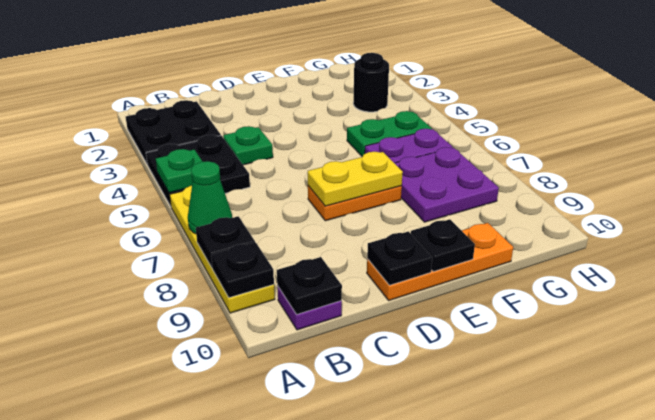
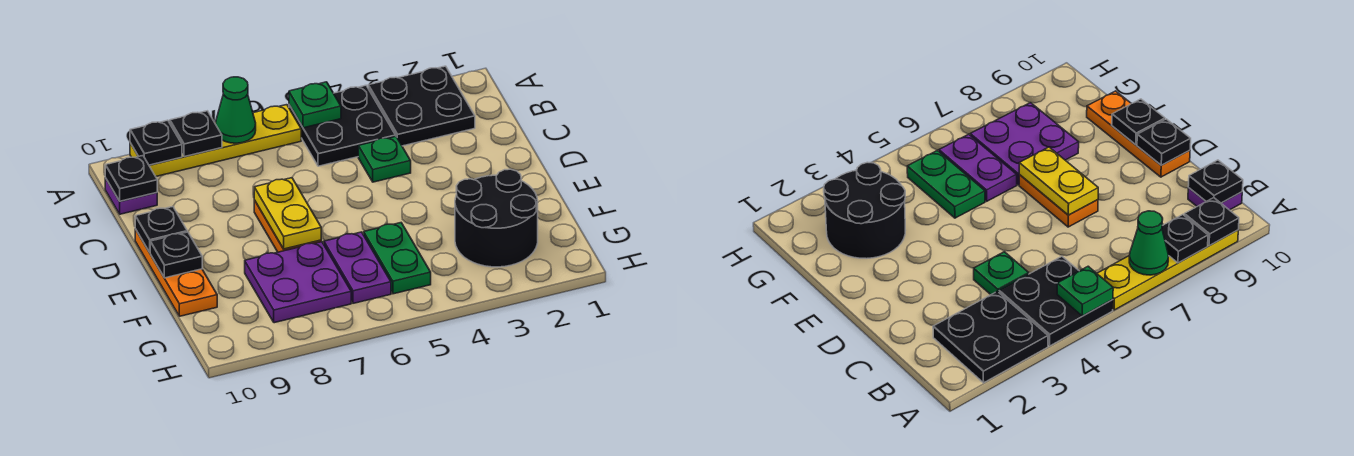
black 1x1 round brick [353,53,389,112] -> black 2x2 round brick [455,169,538,267]

